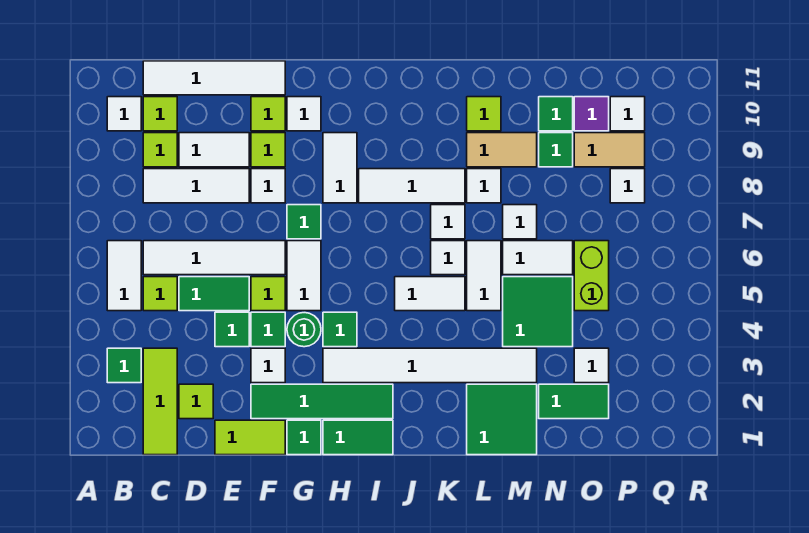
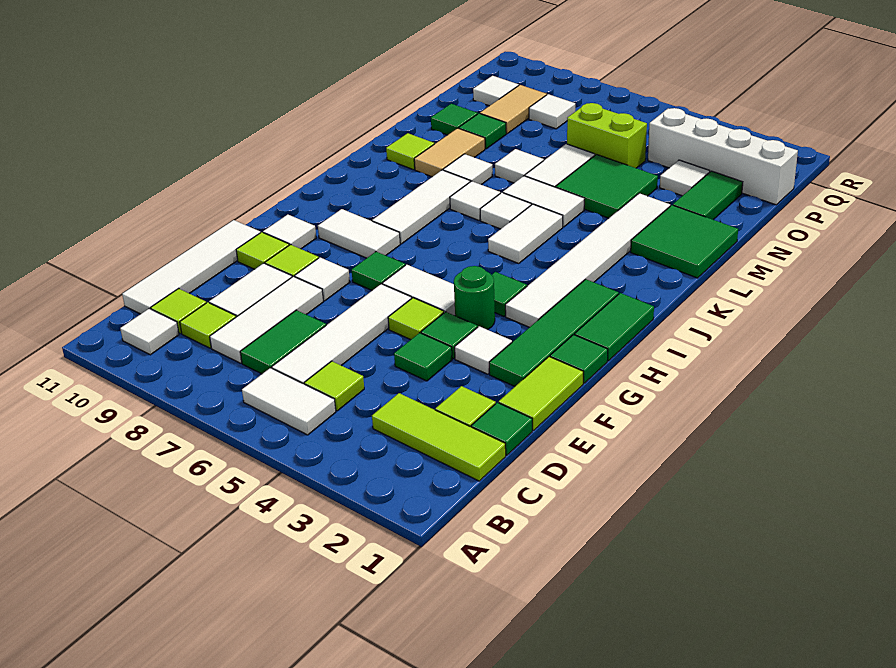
green 1x1 tile [107,348,141,383] -> green 1x1 tile moved to [471,403,532,455]
green 1x2 tile [179,277,249,311] -> green 1x2 tile moved to [240,310,326,374]
purple 1x1 tile [574,97,609,131] -> none
none -> white 1x4 brick [648,108,798,205]

